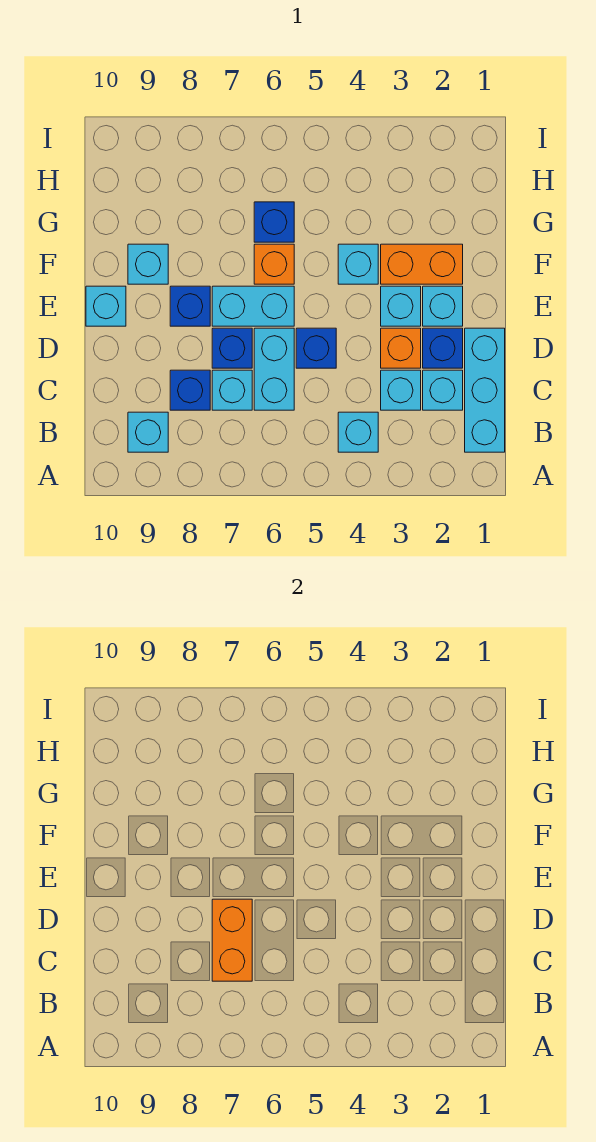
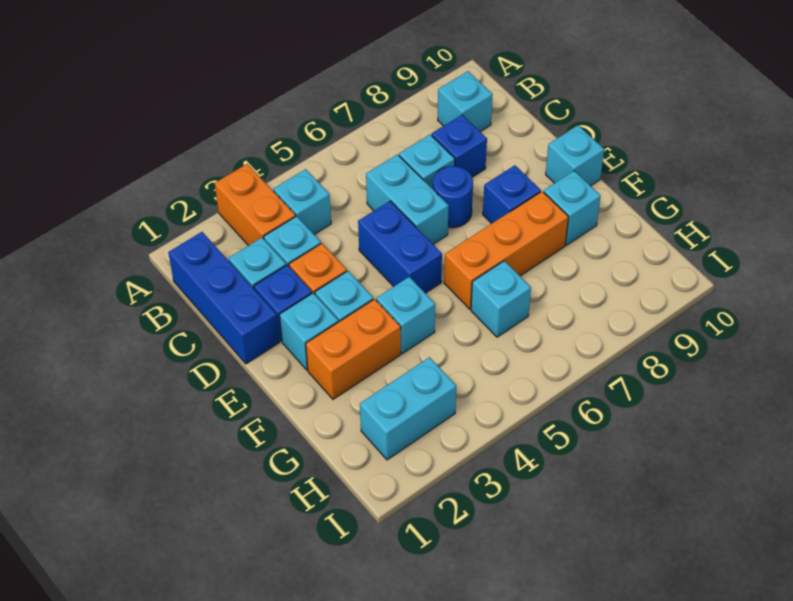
cyan 1x3 brick [465,328,505,452] -> blue 1x3 brick [168,232,279,364]
orange 1x2 brick [212,899,252,981] -> orange 1x2 brick moved to [215,164,296,246]
blue 1x1 brick [296,328,336,368] -> blue 1x2 brick [358,201,442,293]
blue 1x1 brick [212,328,252,368] -> blue 1x1 round brick [433,166,473,228]
cyan 1x2 brick [212,286,294,326] -> cyan 1x2 brick moved to [360,357,456,460]
orange 1x1 brick [254,244,294,284] -> orange 1x3 brick [444,191,569,309]
blue 1x1 brick [254,202,294,242] -> cyan 1x1 brick [471,261,531,337]

